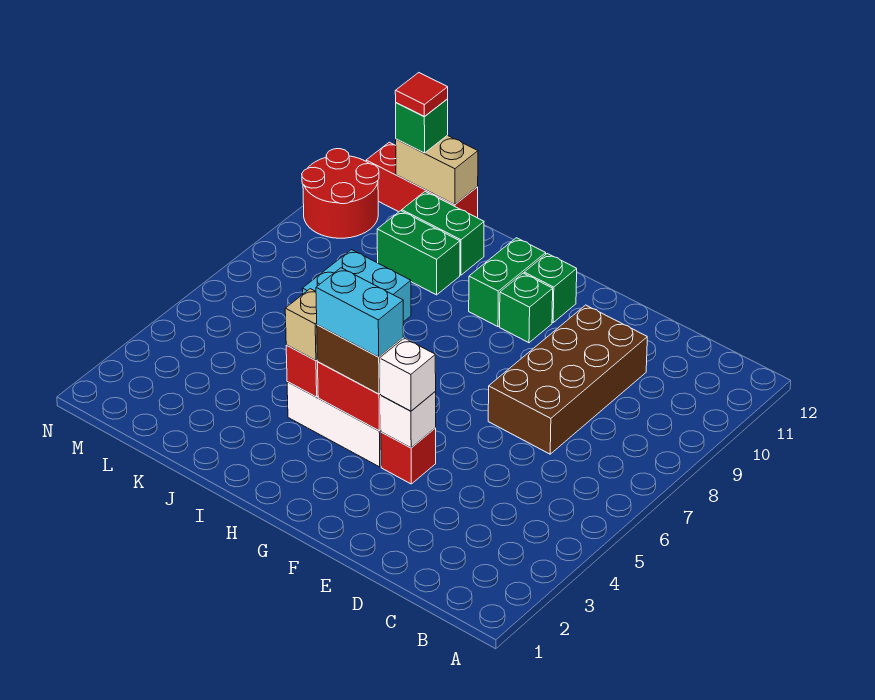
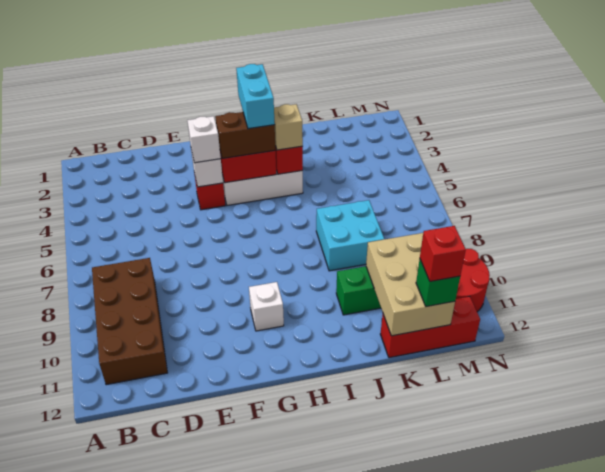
brown 2x4 brick [488,305,647,454] -> brown 2x4 brick moved to [92,258,167,385]
cyan 1x2 brick [316,268,403,357] -> cyan 1x2 brick turned to [236,64,275,129]
green 1x1 brick [500,273,553,343] -> white 1x1 brick [249,282,284,331]
green 1x1 brick [524,254,577,322] -> none
green 1x2 brick [469,238,546,327] -> none
green 1x2 brick [402,192,484,275] -> none
tan 1x2 brick [396,135,478,205] -> tan 2x3 brick [366,233,455,336]
red 1x1 tile [395,73,448,116] -> red 1x1 brick [420,226,466,281]

